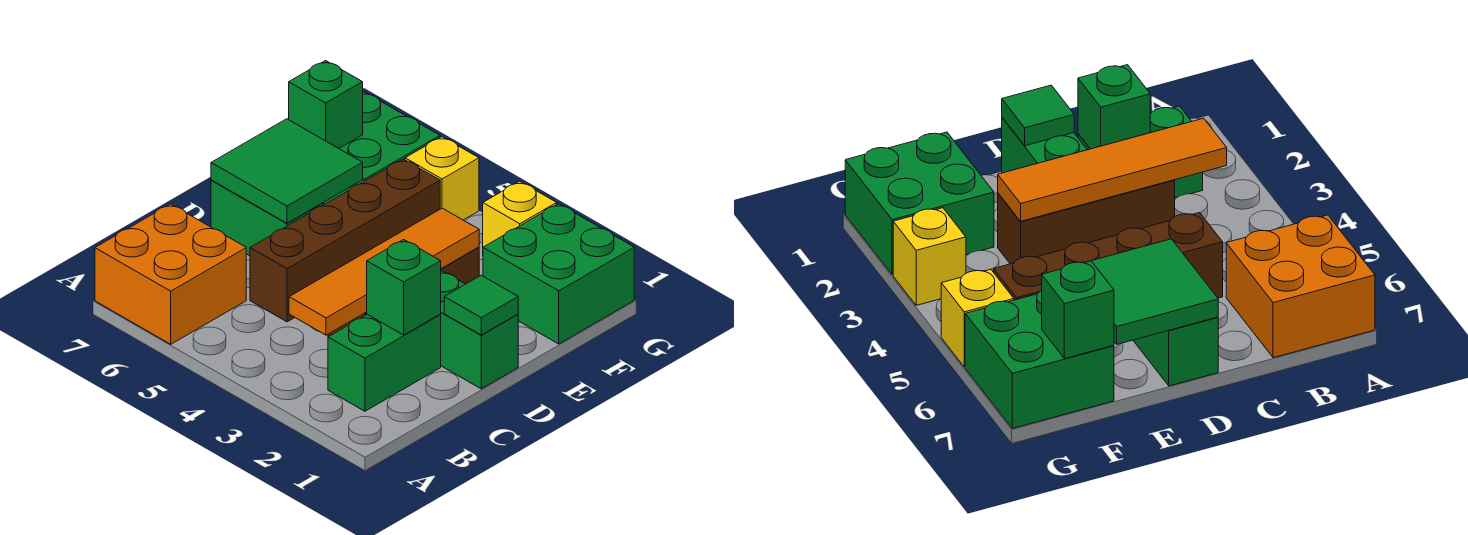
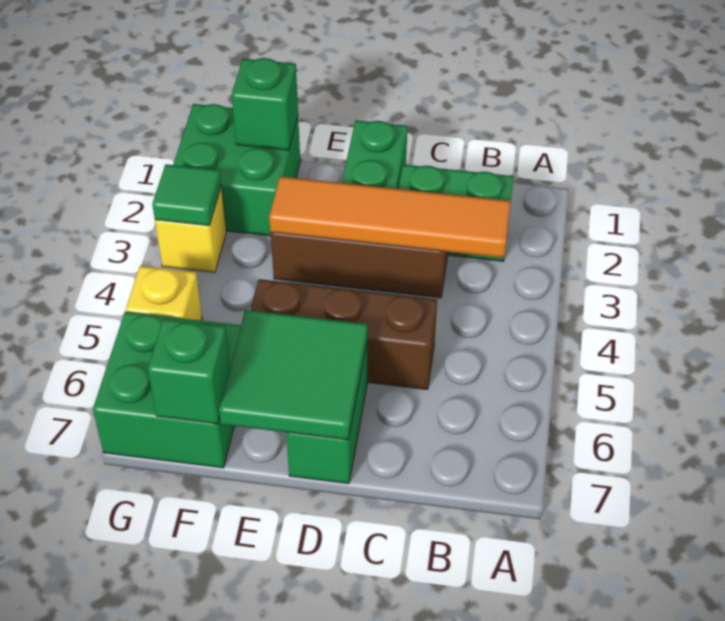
orange 2x2 brick [95,204,246,344] -> none
green 1x1 brick [367,240,441,335] -> green 1x1 brick moved to [232,58,298,150]
brown 1x4 brick [250,159,440,322] -> brown 1x3 brick [251,279,437,390]
green 1x1 tile [444,275,518,335] -> green 1x1 tile moved to [152,164,221,226]

